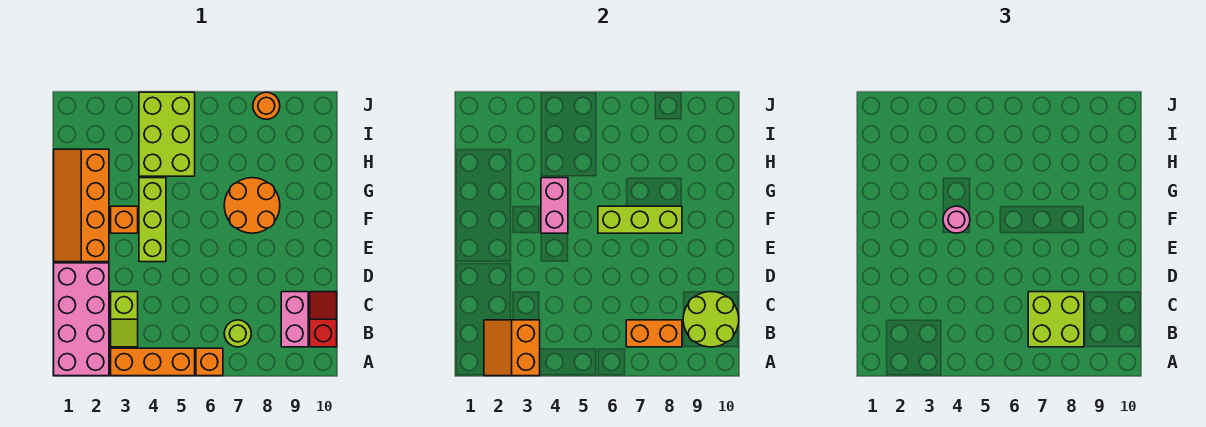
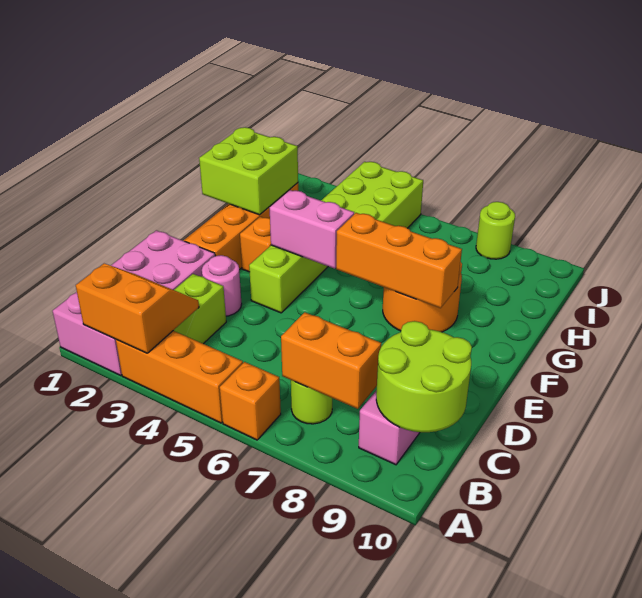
orange 2x2 slope [484,320,540,376] -> orange 2x2 slope turned to [76,264,199,353]
lime 2x2 brick [1028,292,1084,347] -> lime 2x2 brick moved to [199,127,298,215]
red 1x2 slope [310,292,337,347] -> none
pink 1x2 brick [541,178,568,233] -> pink 1x2 brick turned to [269,190,354,269]
pink 1x1 round brick [943,206,970,233] -> pink 1x1 round brick moved to [202,255,242,316]
lime 1x3 brick [598,206,682,233] -> orange 1x3 brick [336,213,462,308]
orange 1x1 round brick [253,92,280,119] -> lime 1x1 round brick [476,202,515,259]

